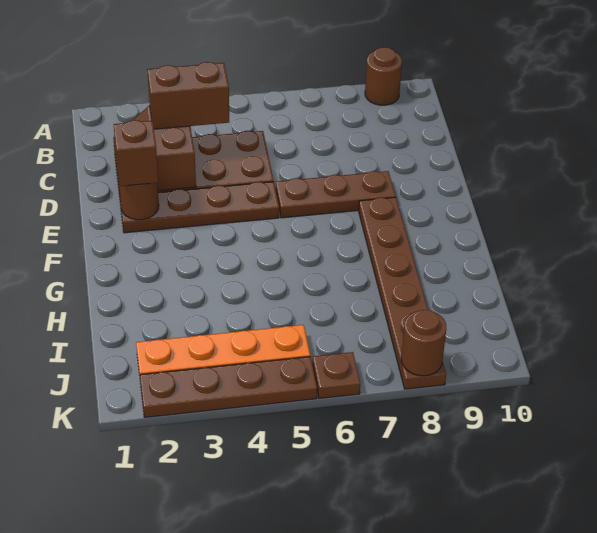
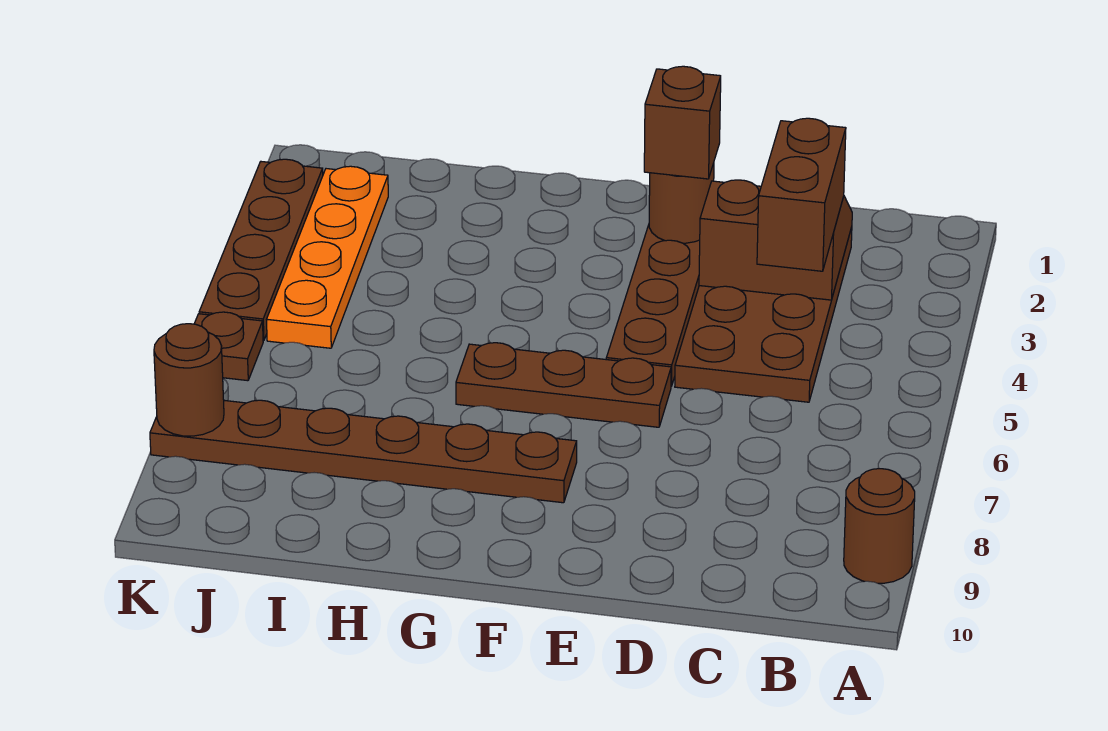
brown 1x3 plate [276,171,396,218] -> brown 1x3 plate turned to [456,343,671,427]

